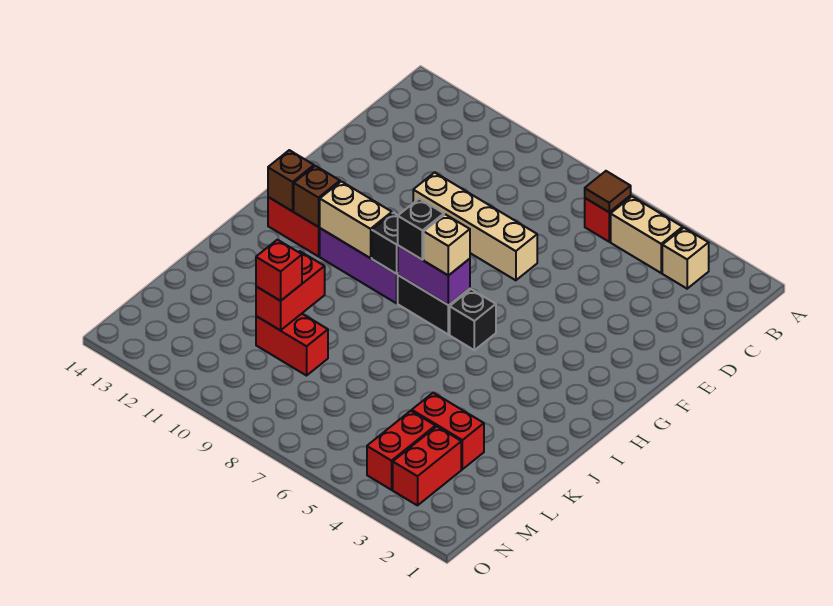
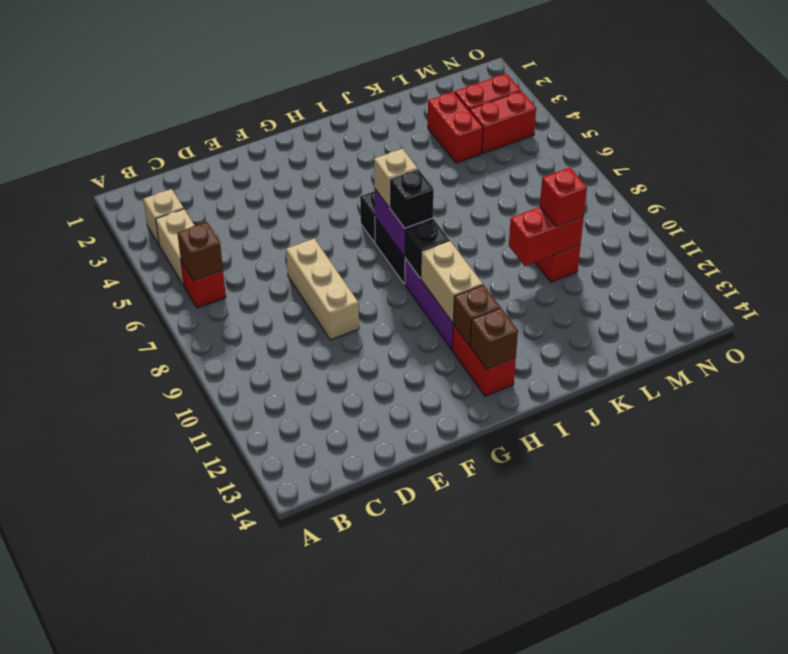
brown 1x1 tile [585,171,631,212] -> brown 1x1 brick [177,222,223,281]
tan 1x4 brick [413,172,537,280] -> tan 1x3 brick [286,239,359,340]

